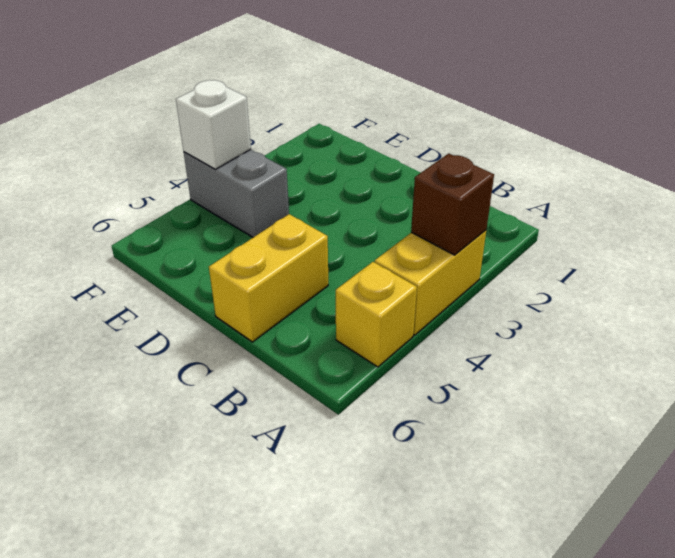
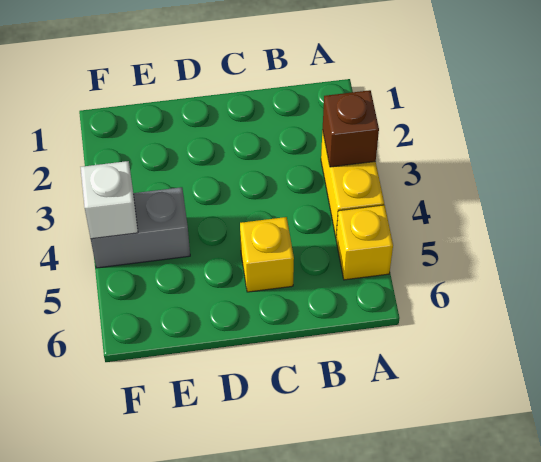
yellow 1x2 brick [209,214,328,342] -> yellow 1x1 brick [240,217,294,292]

